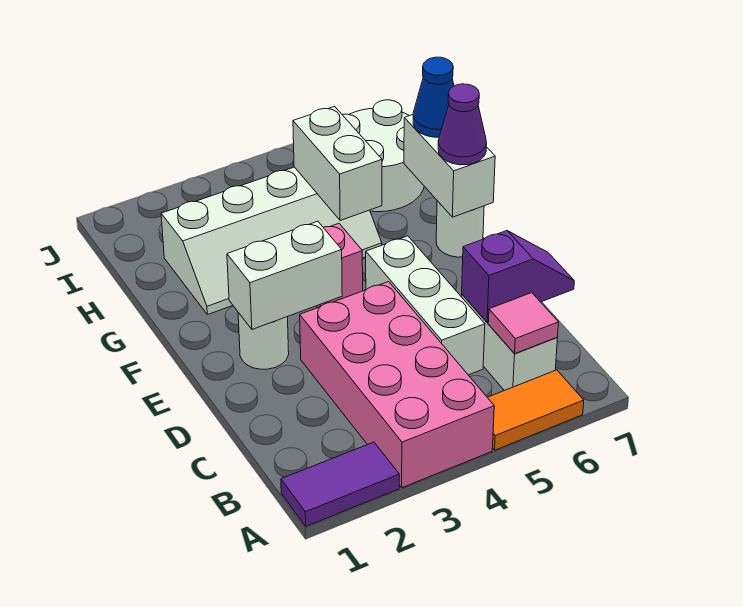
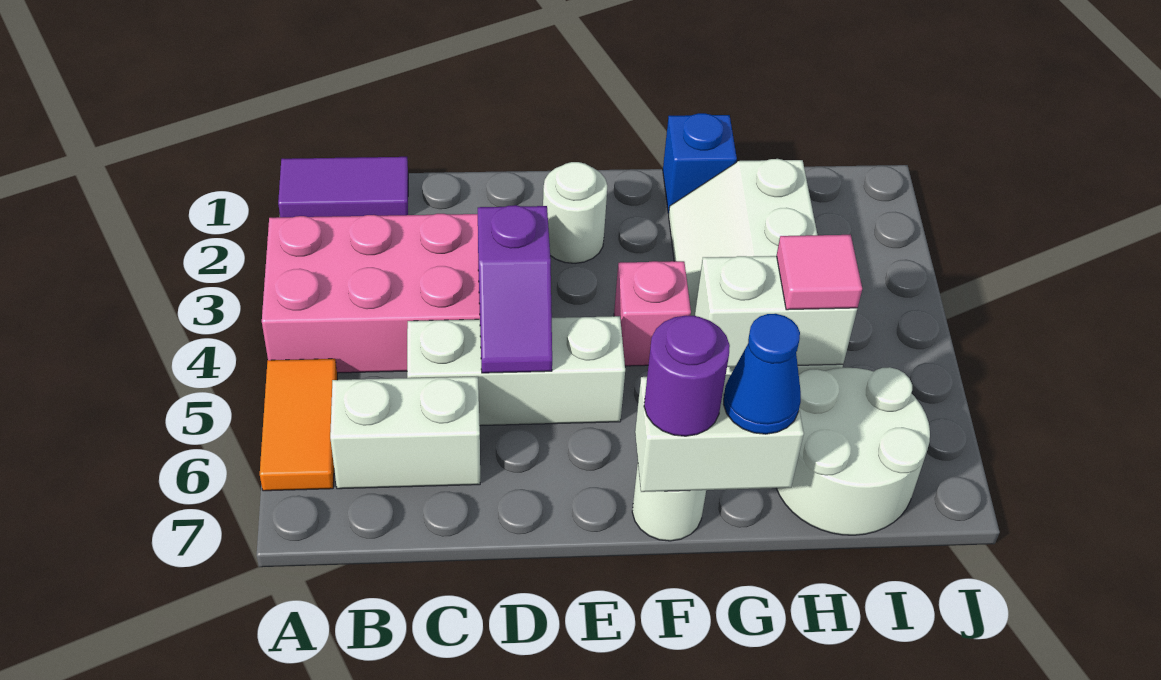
purple 1x2 tile [281,442,399,526] -> purple 1x2 tile turned to [278,157,408,217]
pink 1x1 tile [488,293,559,353] -> pink 1x1 tile moved to [777,235,862,310]
purple 1x2 slope [462,231,574,322] -> purple 1x2 slope moved to [478,205,552,373]
white 1x2 brick [227,221,342,329] -> none
purple 1x1 cone [438,84,487,165] -> purple 1x1 round brick [644,316,730,436]
none -> blue 1x1 brick [663,113,737,213]

